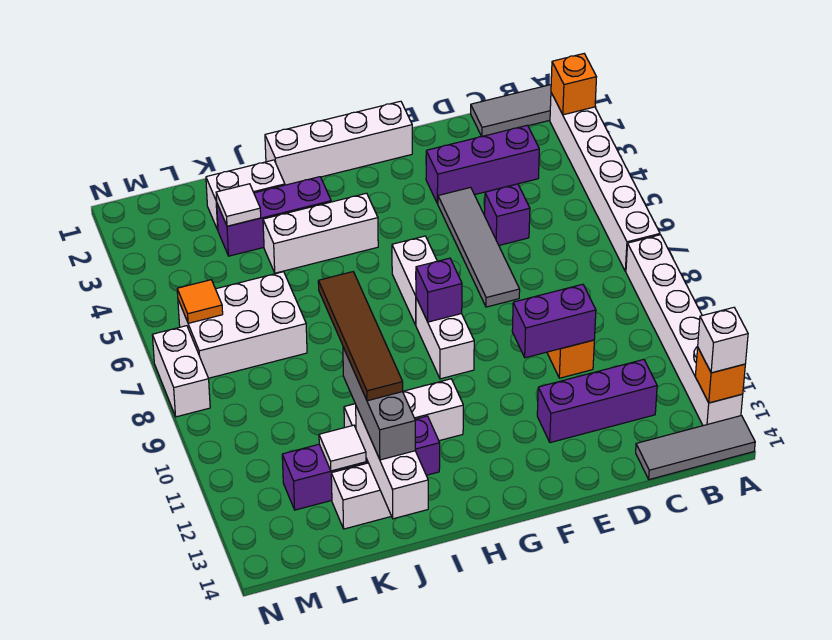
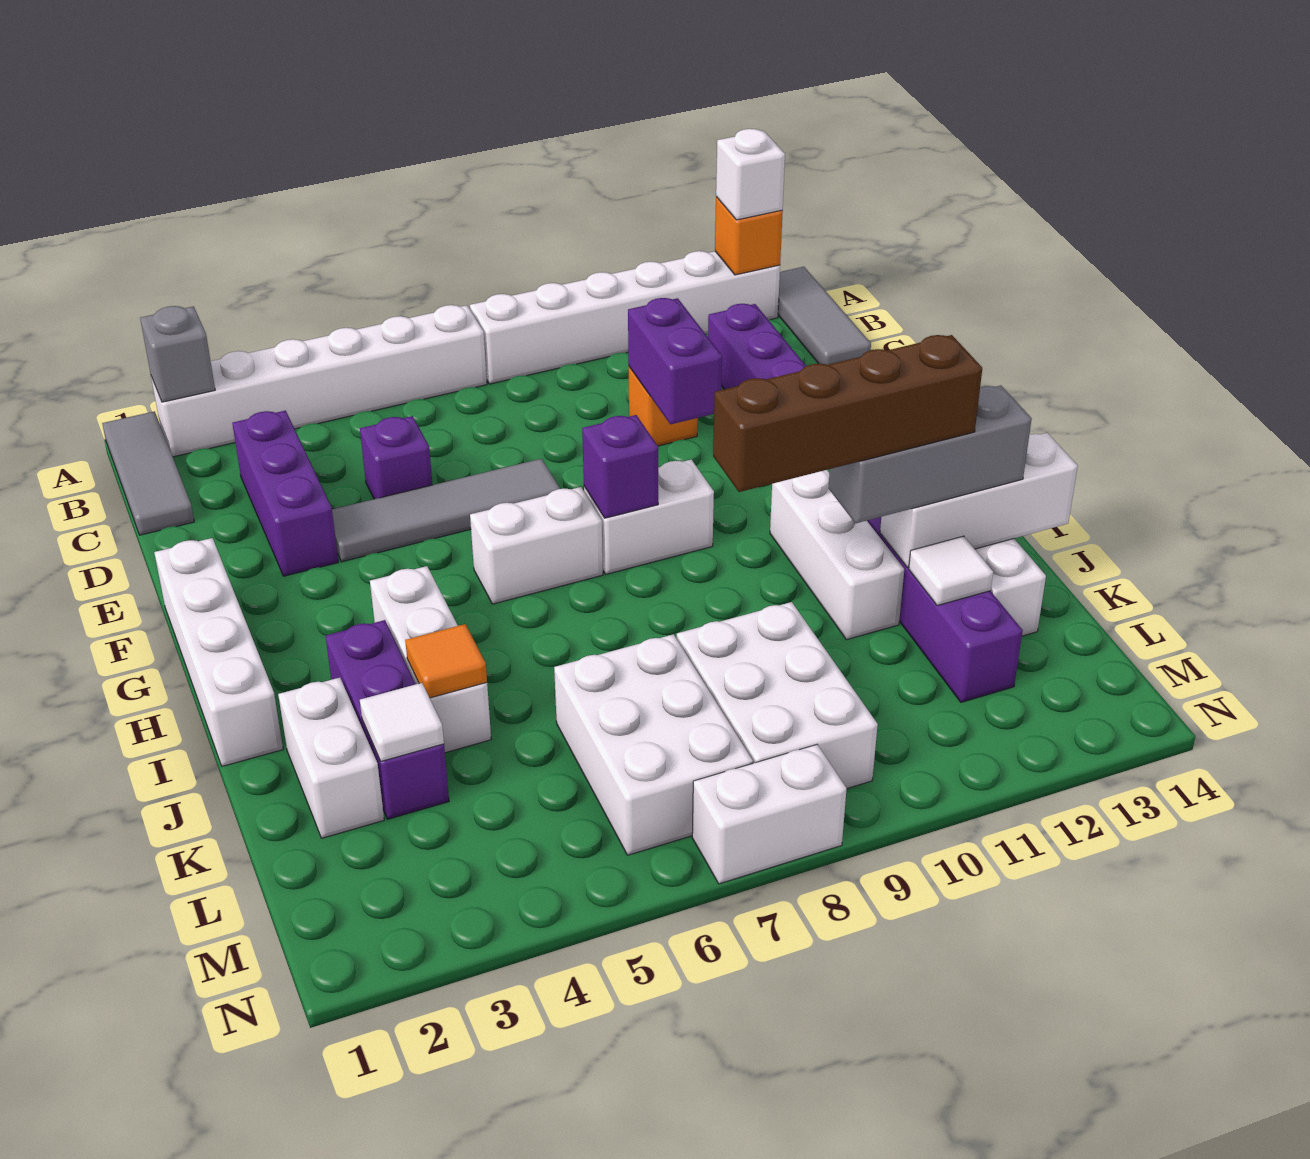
orange 1x1 brick [551,54,596,115] -> grey 1x1 brick [140,306,215,402]
brown 1x4 tile [318,272,403,401] -> brown 1x4 brick [713,335,982,492]
none -> white 2x3 brick [677,602,878,788]
orange 1x1 tile [177,280,223,323] -> orange 1x1 tile moved to [405,624,487,698]

